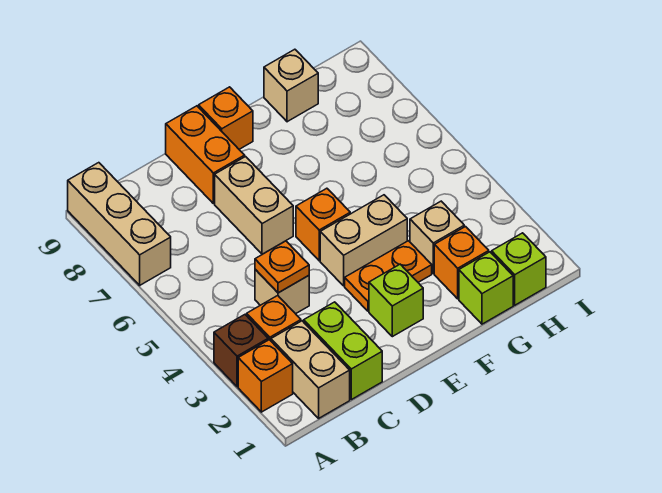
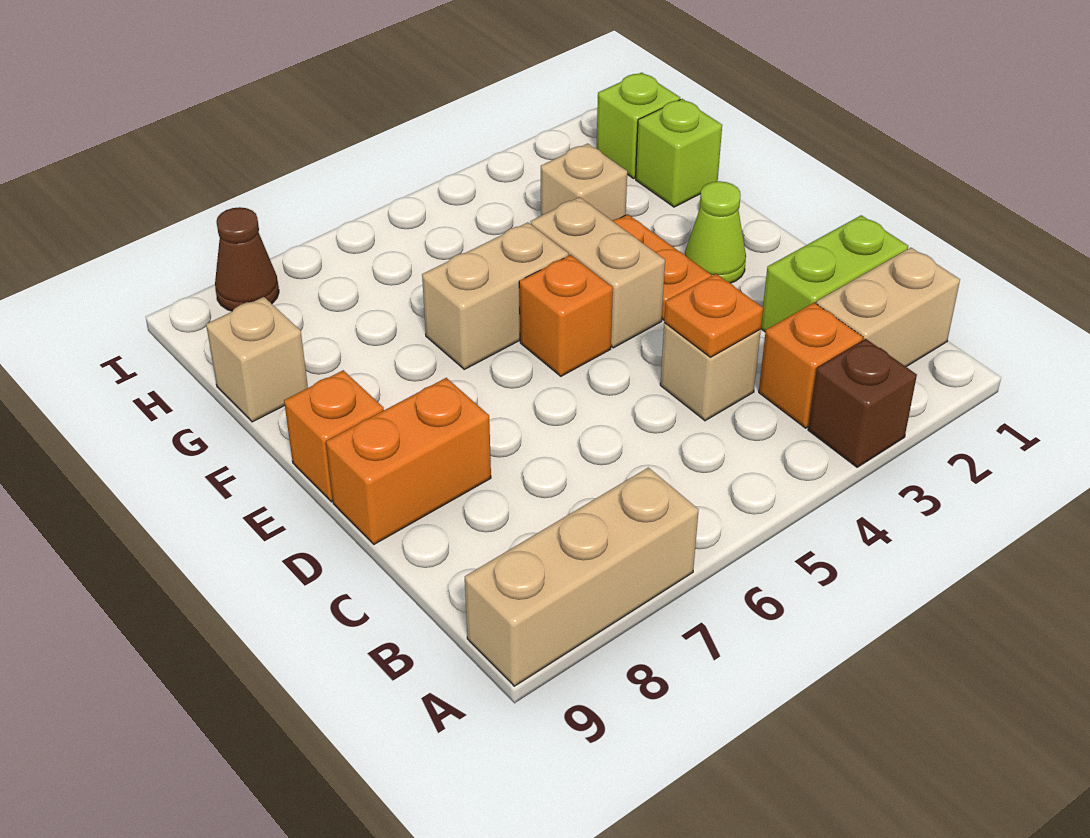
orange 1x1 brick [238,340,293,412] -> none
tan 1x2 brick [215,157,293,254] -> tan 1x2 brick moved to [422,222,568,369]
lime 1x1 brick [369,264,423,337] -> lime 1x1 cone [685,181,746,283]
orange 1x1 brick [434,227,489,299] -> none
none -> brown 1x1 cone [215,207,279,311]

